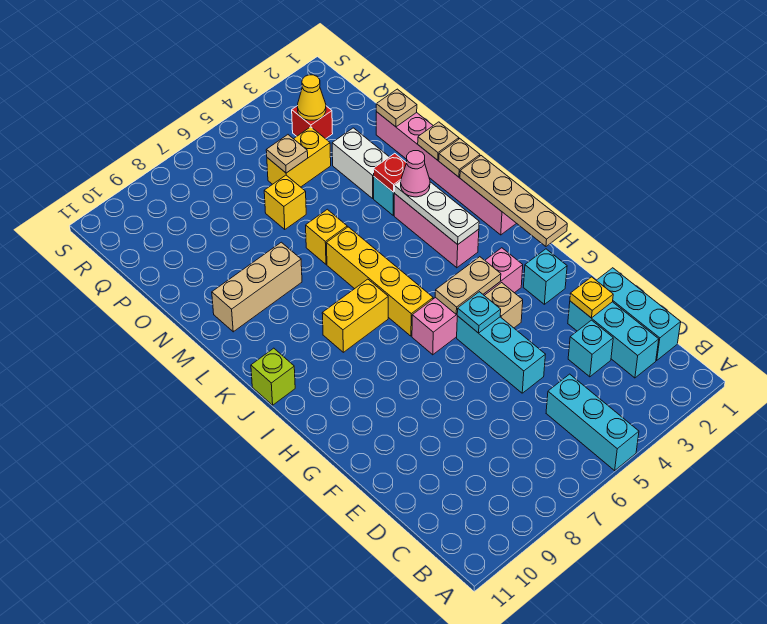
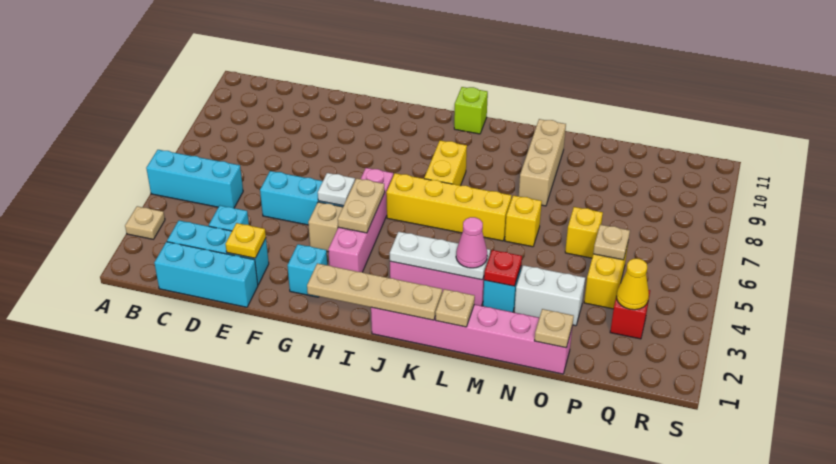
cyan 1x1 plate [457,292,501,333] -> white 1x1 plate [318,173,355,206]
tan 1x1 plate [418,122,459,160] -> tan 1x1 plate moved to [125,206,165,239]

